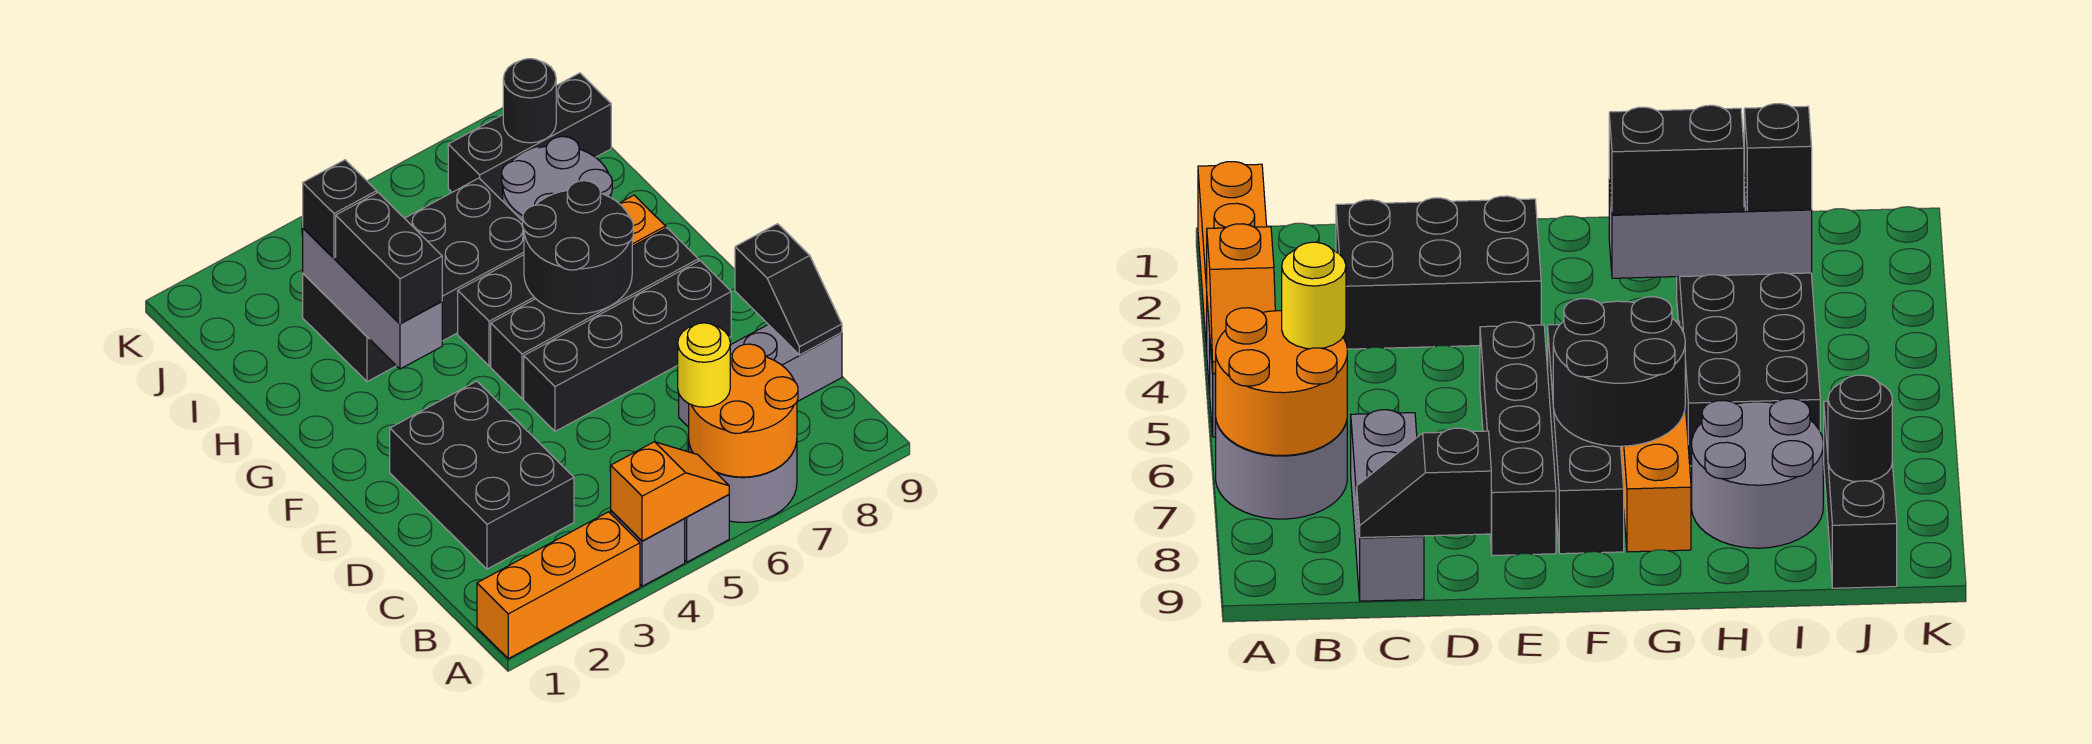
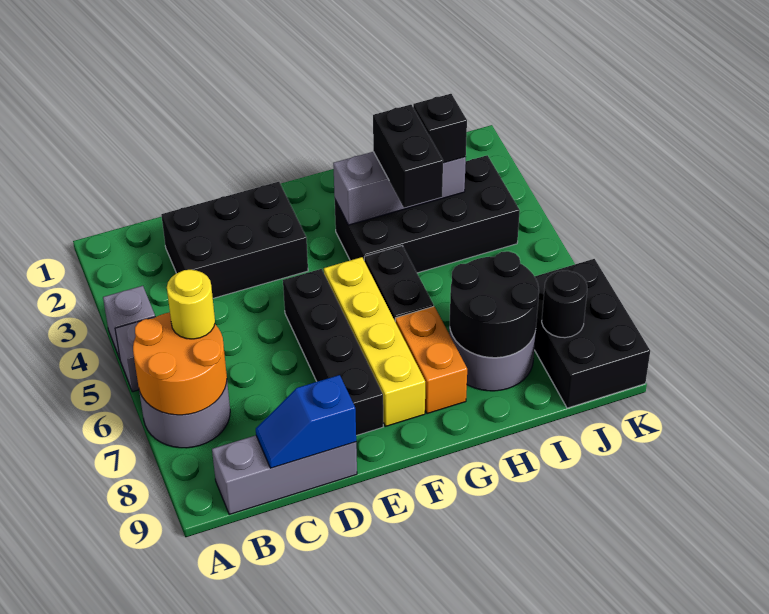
orange 1x3 brick [477,512,640,659] -> none
orange 1x2 slope [611,442,729,541] -> none
grey 1x3 brick [679,325,842,427] -> grey 1x3 brick turned to [212,435,357,514]
black 1x2 slope [735,224,842,355] -> blue 1x2 slope [256,375,356,468]
black 1x4 brick [491,228,698,399] -> yellow 1x4 brick [324,257,425,426]
black 2x2 round brick [523,181,633,314] -> black 2x2 round brick moved to [450,251,539,358]
black 1x2 brick [336,193,442,324] -> black 1x2 brick turned to [373,105,443,208]
black 2x4 brick [303,178,524,382] -> black 2x4 brick turned to [335,155,520,273]
black 1x3 brick [448,73,611,201] -> black 2x3 brick [534,259,650,408]

